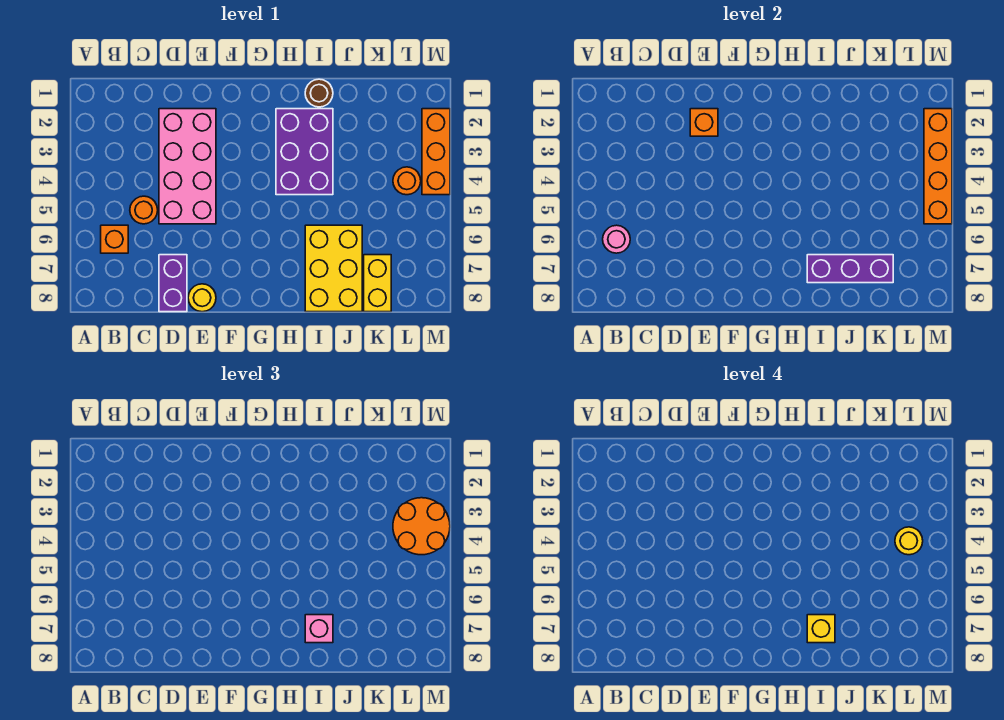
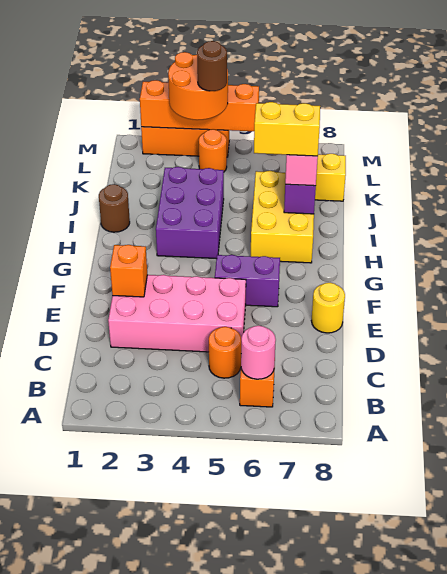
purple 1x2 brick [159,255,187,312] -> purple 1x2 brick moved to [215,255,280,307]
purple 2x3 brick [276,109,333,195] -> purple 2x3 brick turned to [156,167,224,259]
yellow 2x3 brick [305,225,362,312] -> yellow 2x3 brick turned to [251,171,314,263]
yellow 1x1 brick [807,615,835,643] -> yellow 1x2 brick [254,102,320,156]
yellow 1x1 round brick [895,527,923,555] -> brown 1x1 round brick [197,41,227,91]

